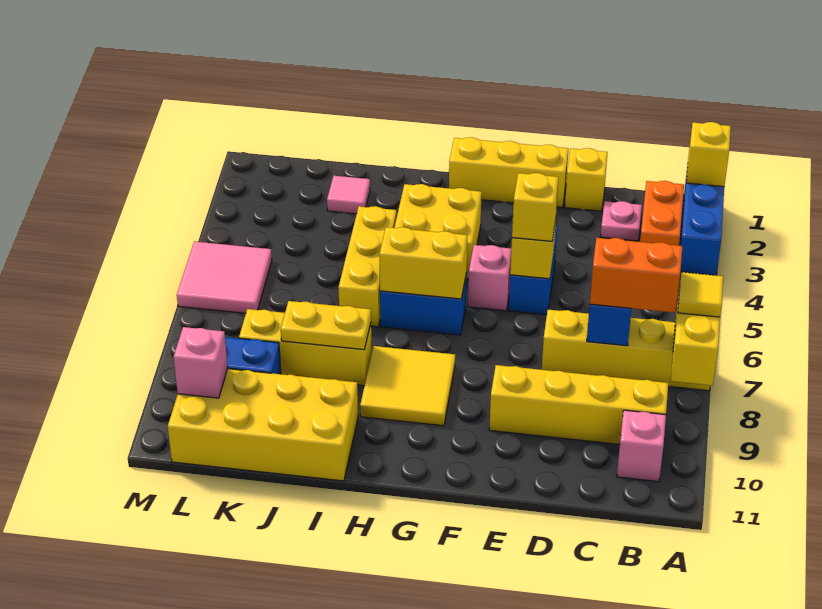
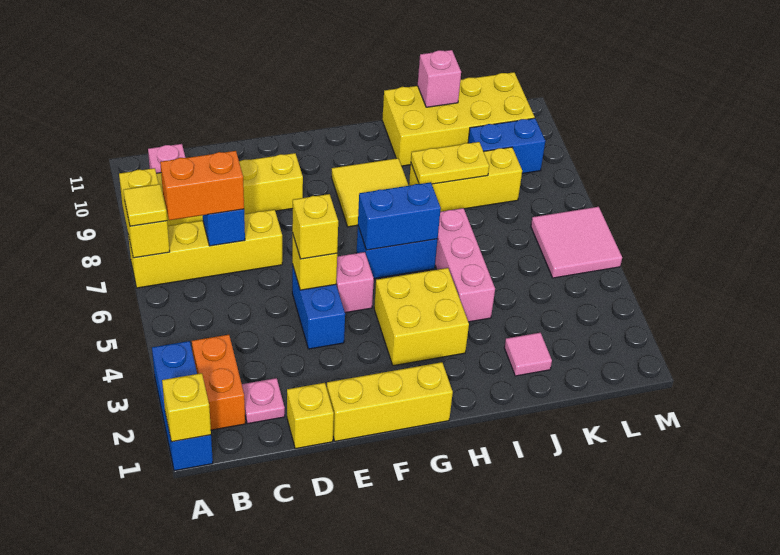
yellow 1x2 brick [379,227,467,299] -> blue 1x2 brick [358,182,441,250]
yellow 1x3 brick [338,206,397,327] -> pink 1x3 brick [435,208,495,322]
pink 1x1 brick [174,327,228,398] -> pink 1x1 brick moved to [418,50,461,107]

